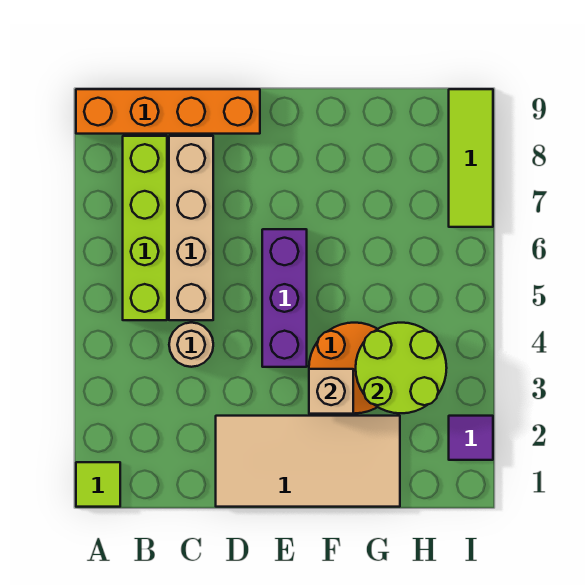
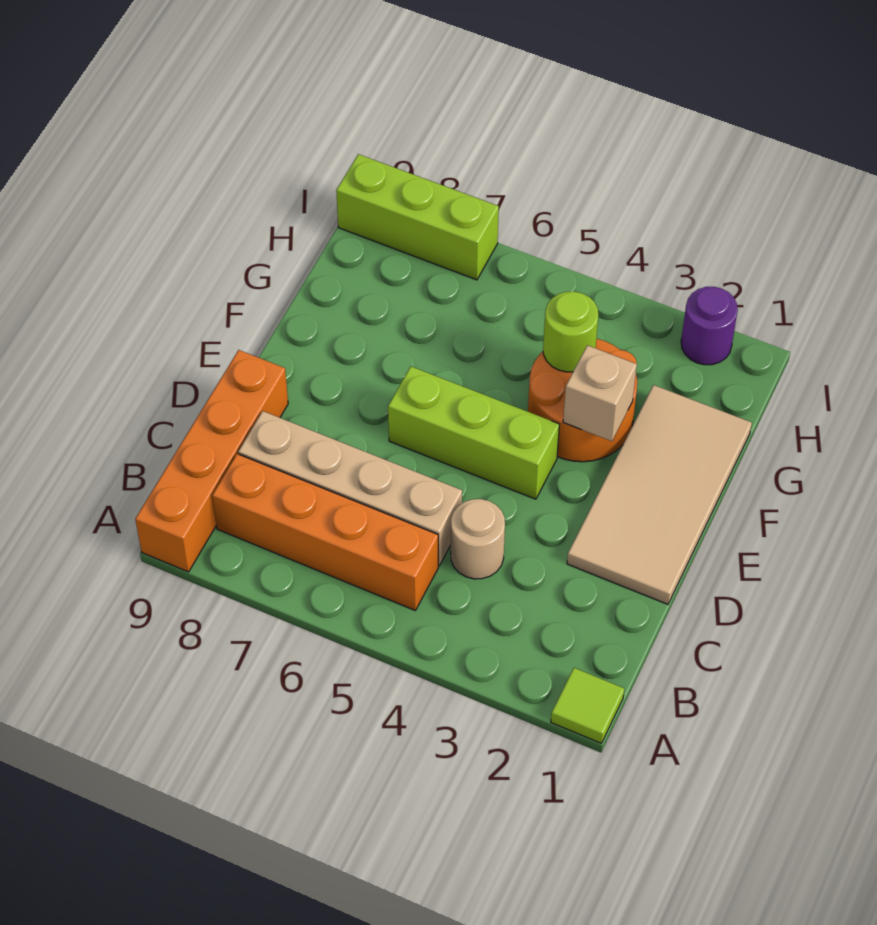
lime 1x4 brick [123,136,167,320] -> orange 1x4 brick [212,454,438,610]
purple 1x3 brick [262,229,307,367] -> lime 1x3 brick [388,367,559,499]
lime 2x2 round brick [356,323,447,413] -> lime 1x1 round brick [543,291,598,372]
purple 1x1 tile [449,416,493,460] -> purple 1x1 round brick [681,287,738,365]
lime 1x3 tile [449,89,493,227] -> lime 1x3 brick [336,154,499,280]

